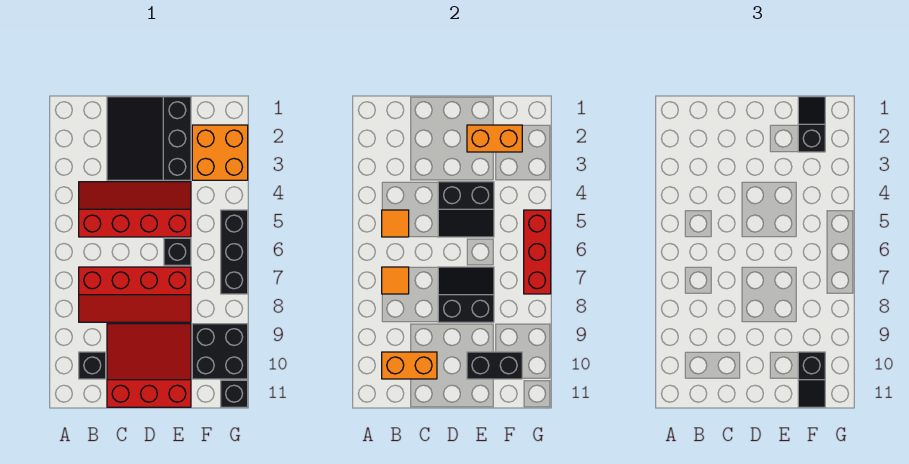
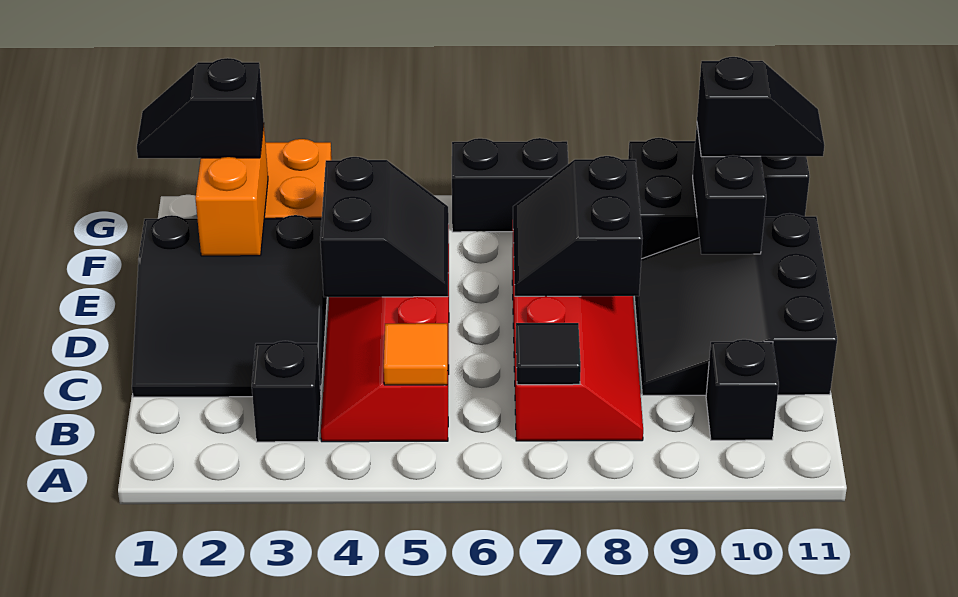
orange 1x1 tile [382,267,409,294] -> black 1x1 tile [516,323,581,385]
orange 1x2 brick [382,352,437,379] -> none
red 3x3 slope [107,324,191,407] -> black 3x3 slope [634,213,837,395]
black 1x1 brick [164,238,191,265] -> black 1x1 brick moved to [252,341,321,442]
black 1x3 brick [221,210,248,294] -> black 1x2 brick [452,138,568,232]
red 1x3 brick [524,210,551,294] -> none

